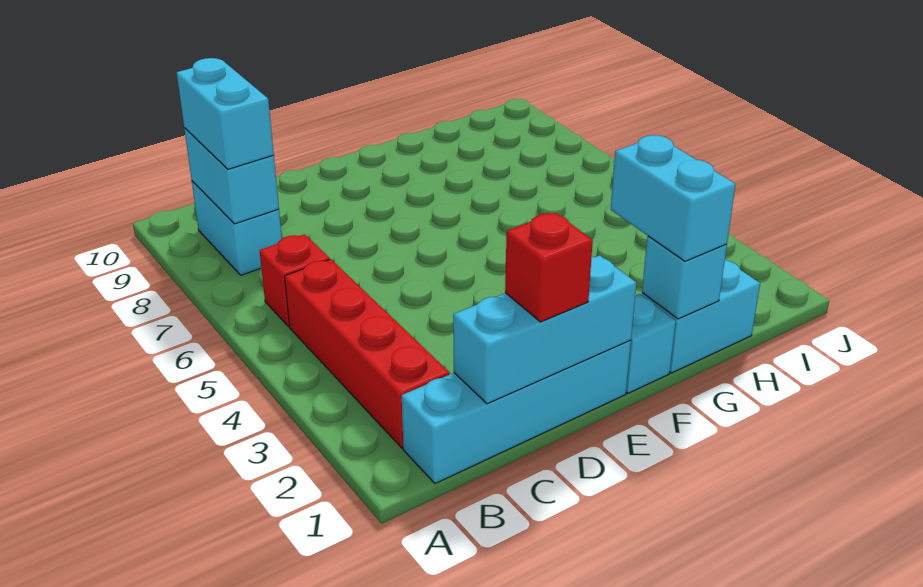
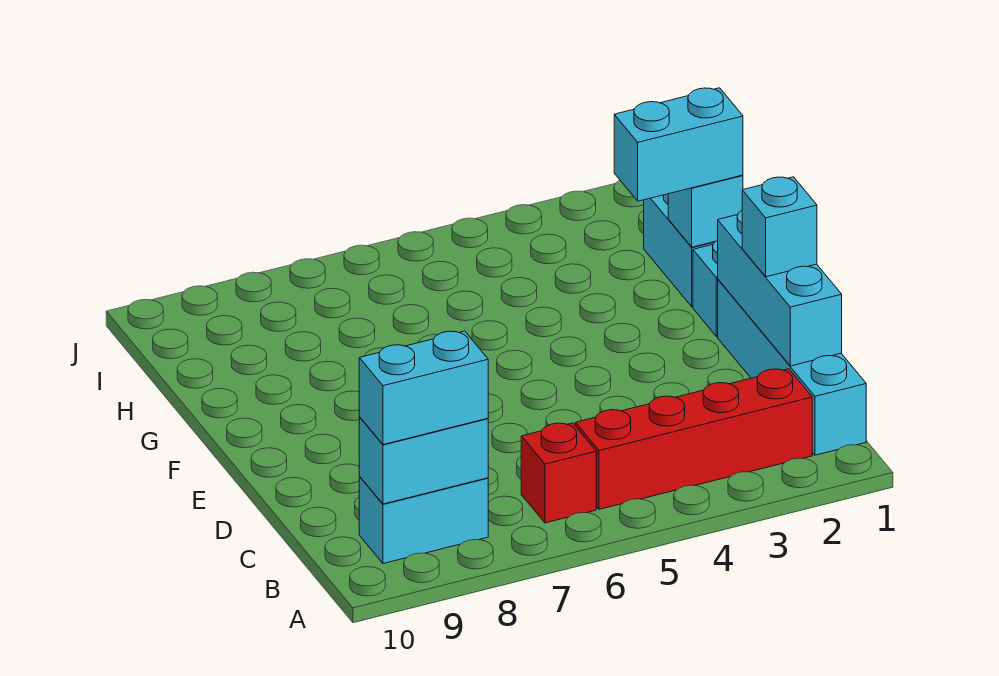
red 1x1 brick [505,213,593,322] -> cyan 1x1 brick [742,177,817,277]

